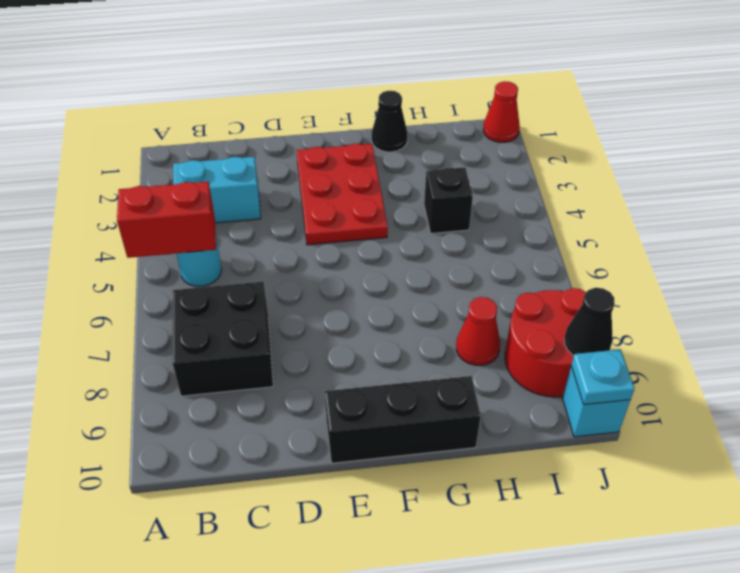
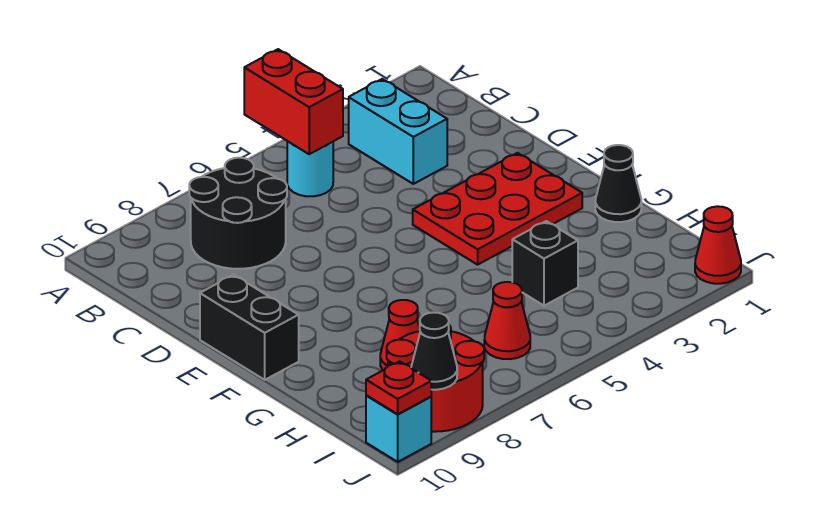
black 2x2 brick [173,282,273,396] -> black 2x2 round brick [189,158,287,269]
black 1x3 brick [325,376,481,463] -> black 1x2 brick [200,275,299,380]
none -> red 1x1 cone [484,282,530,359]
cyan 1x1 plate [571,349,635,405] -> red 1x1 plate [366,361,431,414]

